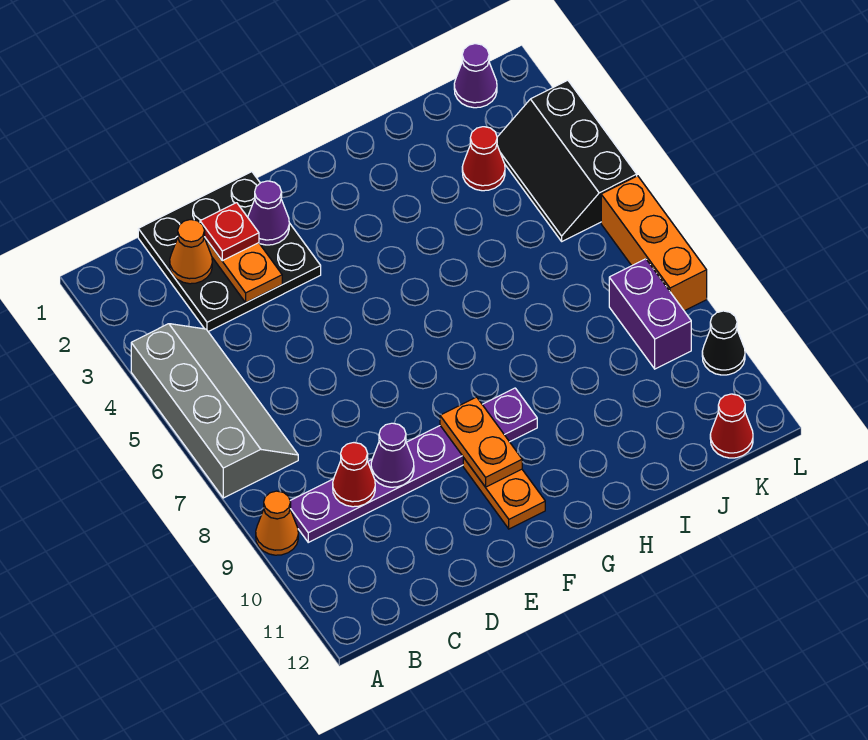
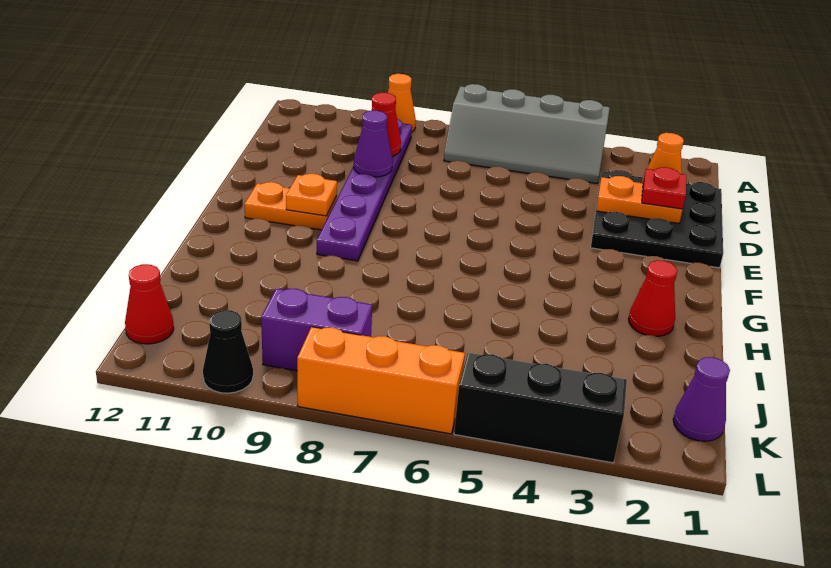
purple 1x1 cone [248,181,289,245] -> none
orange 1x2 plate [440,397,522,487] -> orange 1x1 plate [286,174,337,216]
red 1x1 cone [462,127,505,191] -> red 1x1 cone moved to [629,260,677,336]

